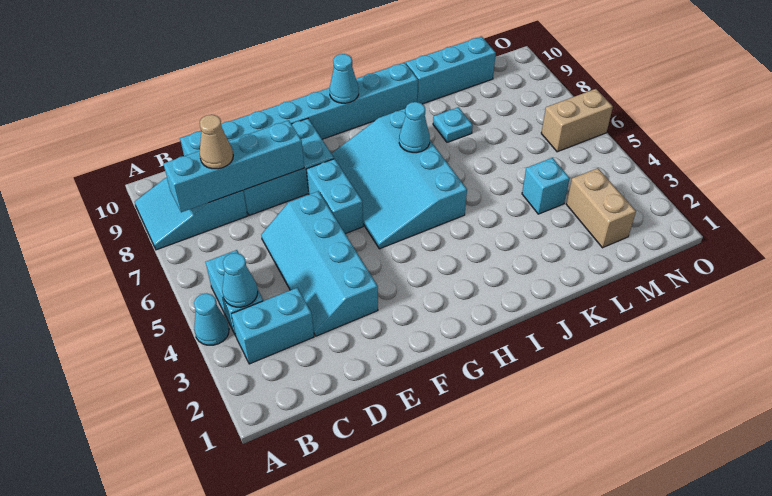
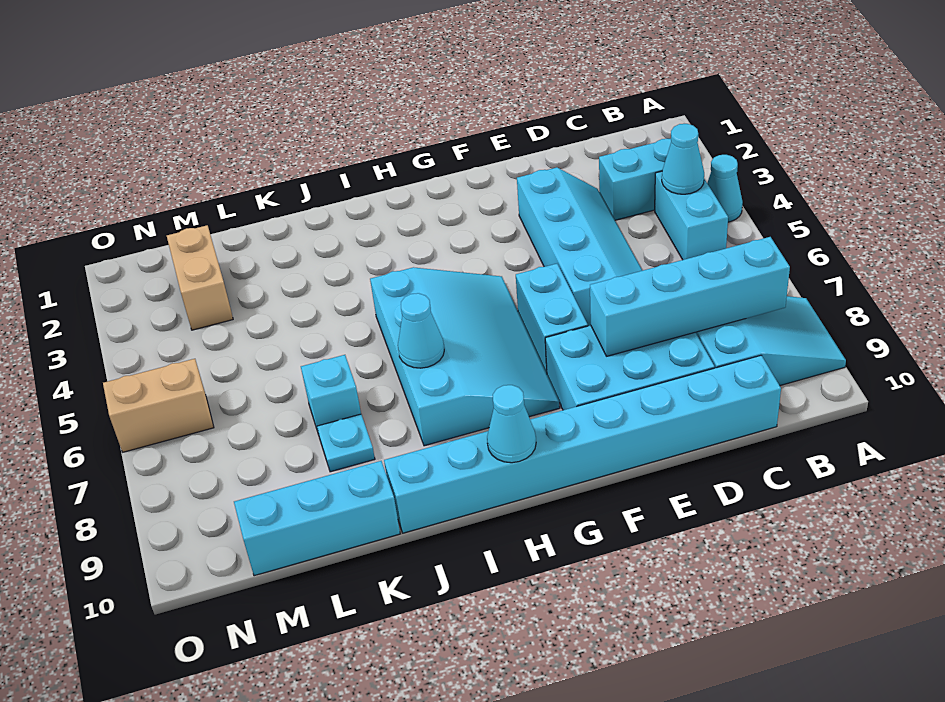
tan 1x1 cone [200,115,233,169] -> none
cyan 1x1 brick [522,158,570,214] -> cyan 1x1 brick moved to [301,355,361,432]

